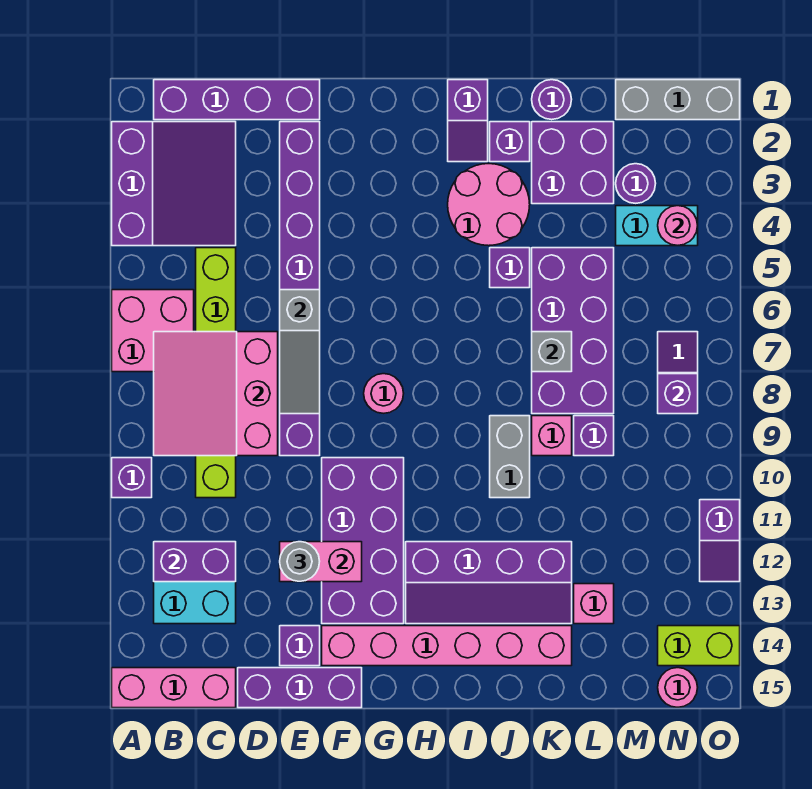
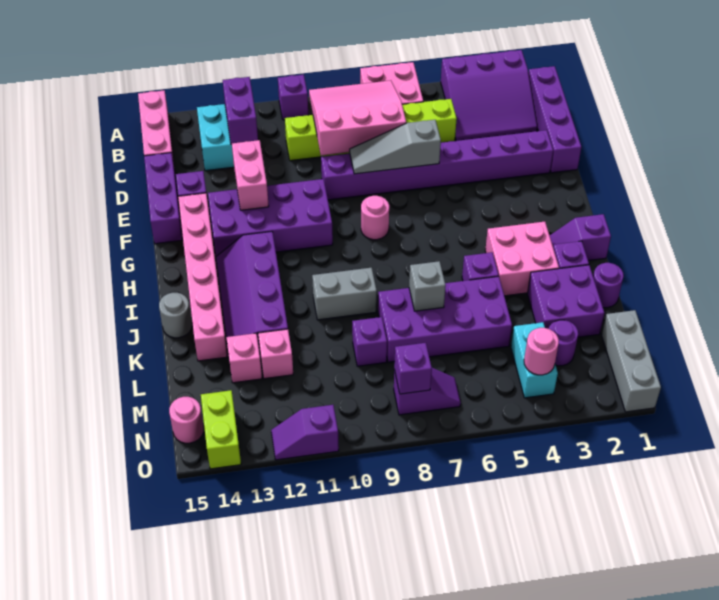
grey 1x1 round brick [280,542,320,581] -> grey 1x1 round brick moved to [159,293,192,338]
pink 2x2 round brick [448,164,530,246] -> pink 2x2 brick [485,222,559,296]
pink 1x1 brick [532,416,572,456] -> pink 1x1 brick moved to [258,329,293,379]

